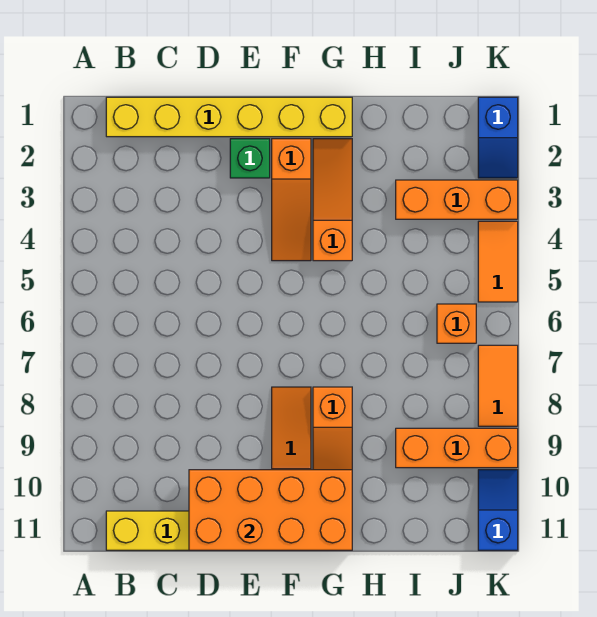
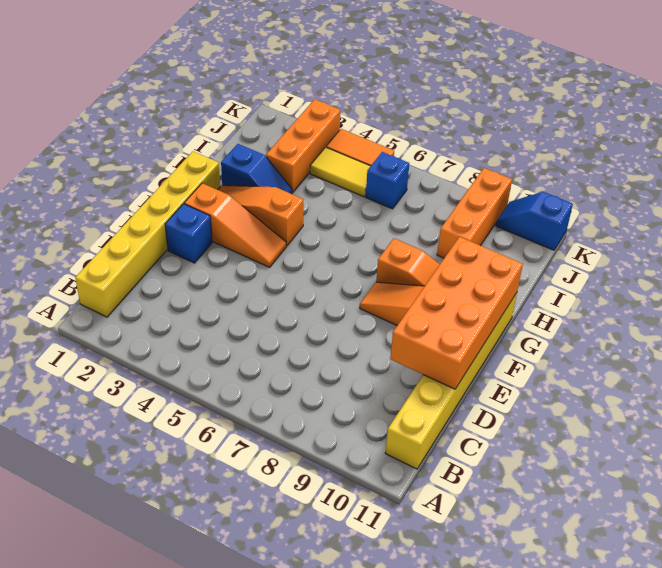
green 1x1 brick [230,139,270,178] -> blue 1x1 brick [165,204,212,263]
none -> yellow 1x2 tile [310,147,370,197]
orange 1x1 brick [437,304,476,343] -> blue 1x1 brick [366,152,409,209]
blue 1x2 slope [478,97,518,178] -> blue 1x2 slope moved to [221,144,292,194]
orange 1x2 tile [478,345,518,426] -> none

